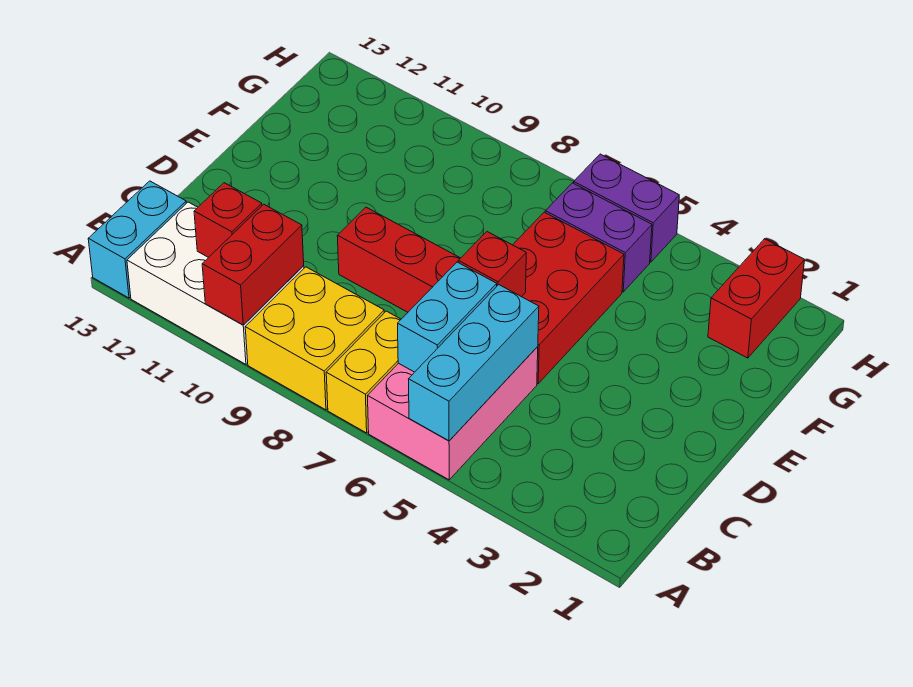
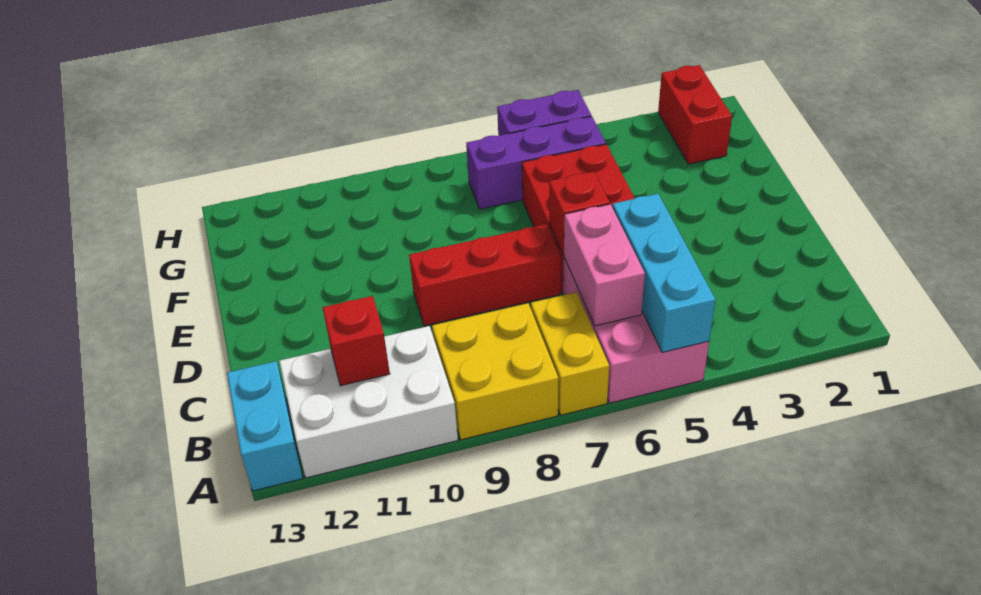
red 1x2 brick [202,204,304,325] -> none
cyan 1x2 brick [398,262,497,372] -> pink 1x2 brick [564,204,645,326]
purple 1x2 brick [545,183,652,292] -> purple 1x3 brick [466,116,606,209]

